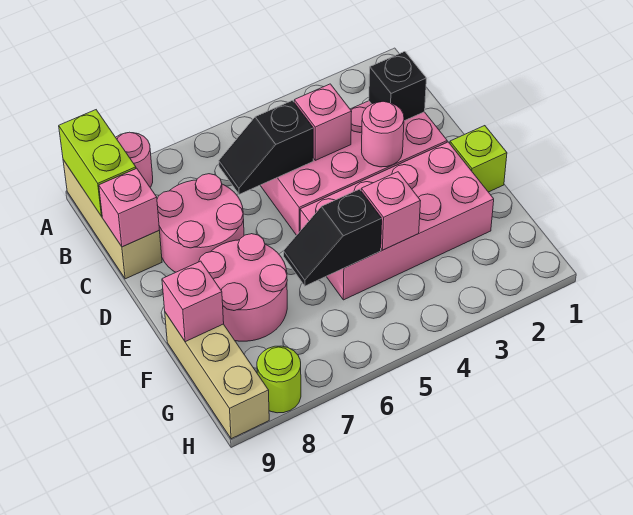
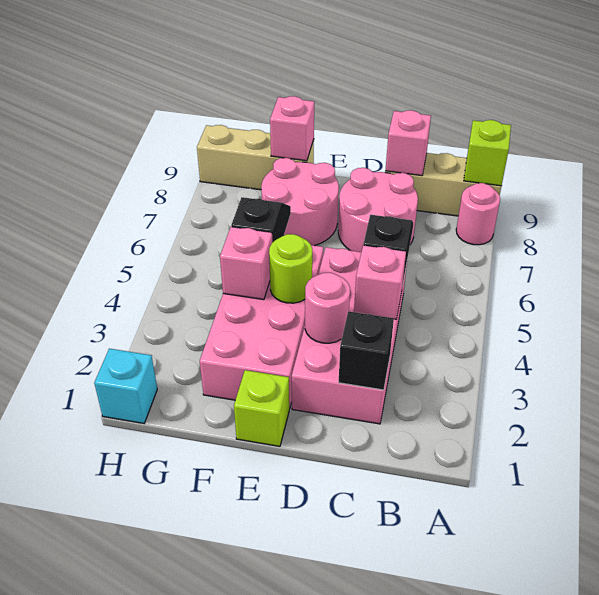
lime 1x2 brick [59,110,136,216] -> lime 1x1 brick [464,120,511,186]
none -> cyan 1x1 brick [94,349,157,423]
lime 1x1 round brick [257,346,301,413] -> lime 1x1 round brick moved to [269,234,312,303]

